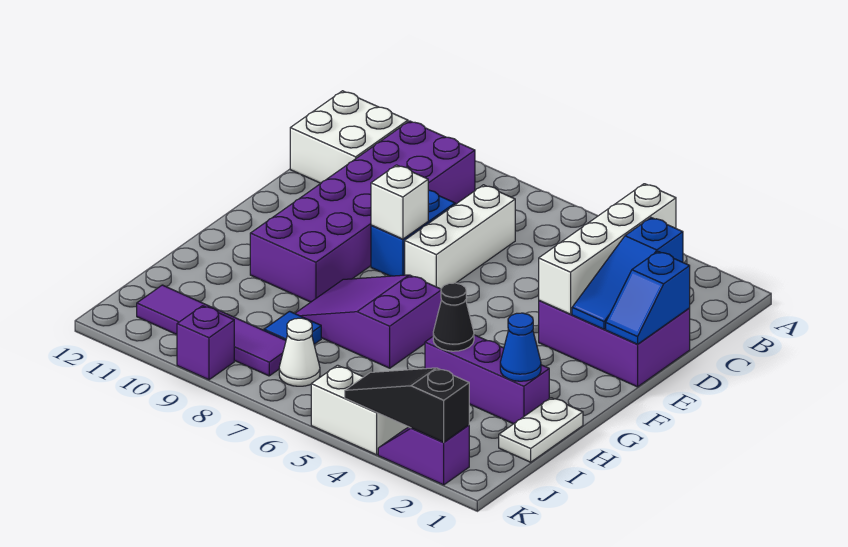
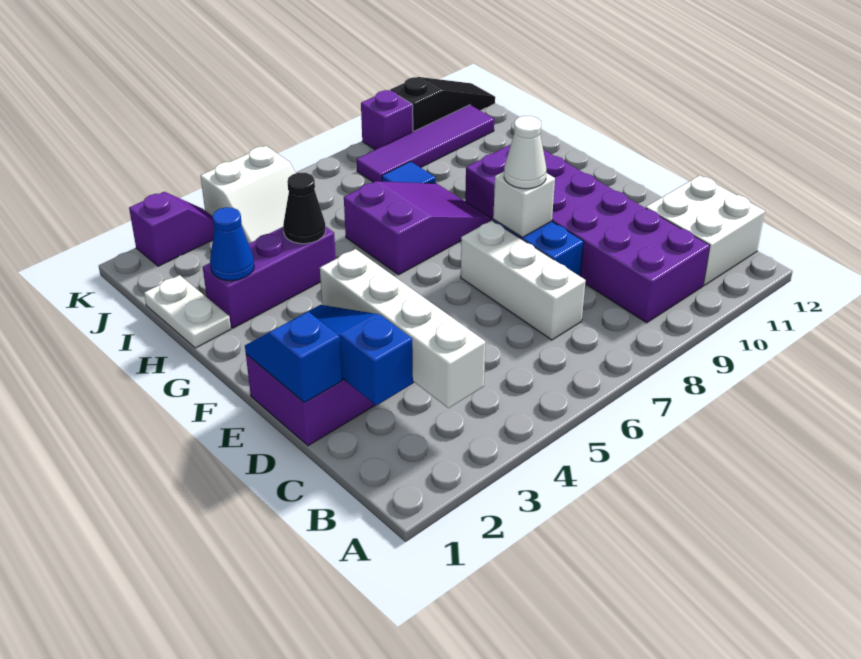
white 1x1 cone [279,318,320,386] -> white 1x1 cone moved to [504,116,547,189]
black 1x3 slope [345,368,469,442] -> black 1x3 slope moved to [390,77,495,132]

